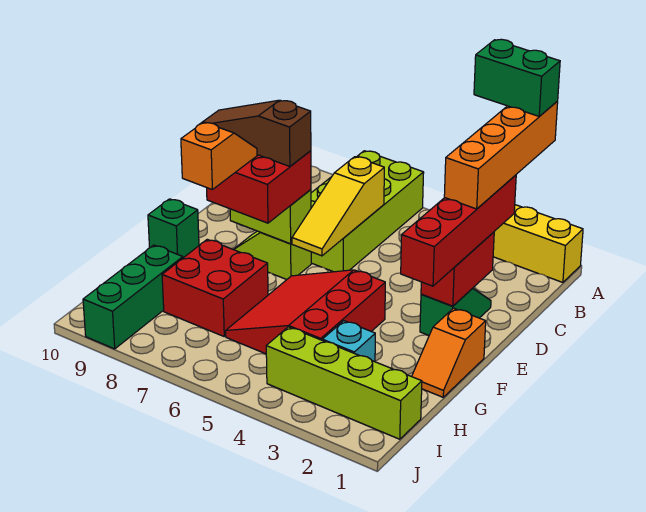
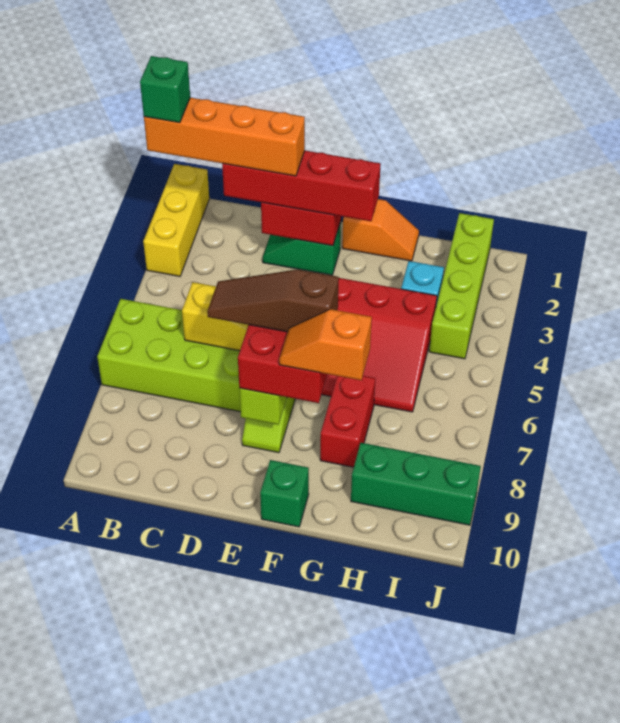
green 1x2 brick [474,39,560,116] -> green 1x1 brick [140,56,190,123]
brown 1x3 slope [199,100,311,166] -> brown 1x3 slope turned to [207,269,339,332]
red 2x2 brick [162,239,268,336] -> red 1x2 brick [320,376,375,467]

